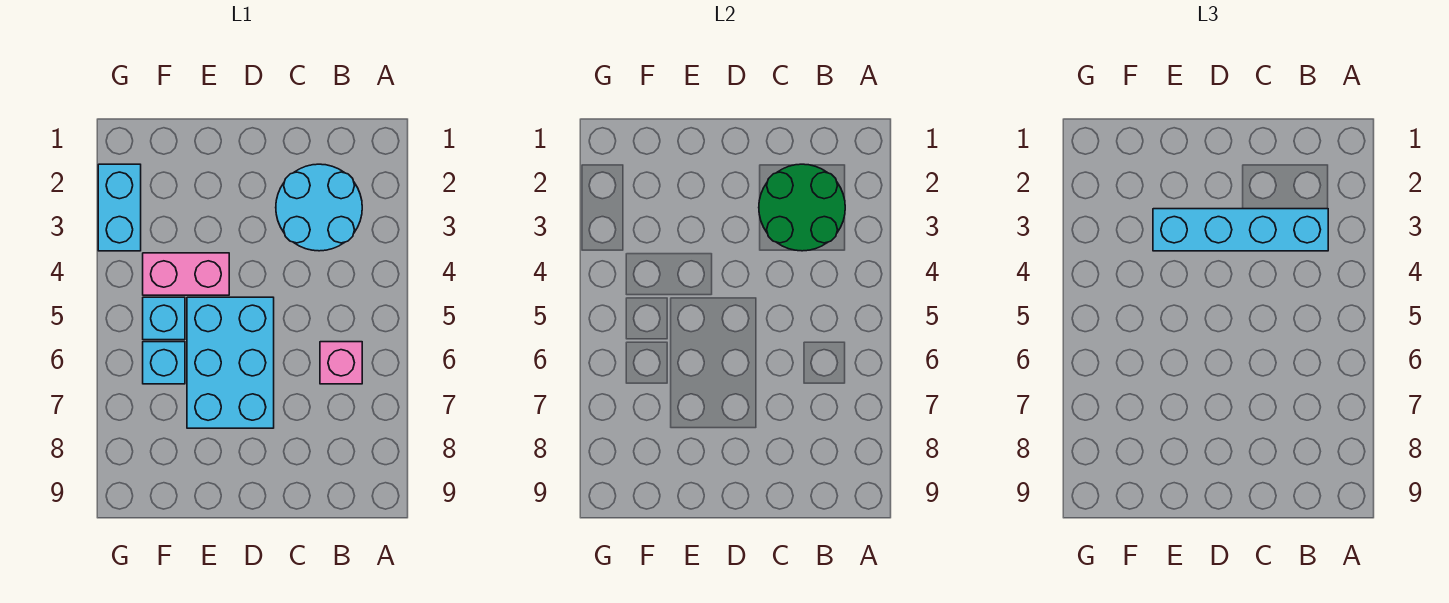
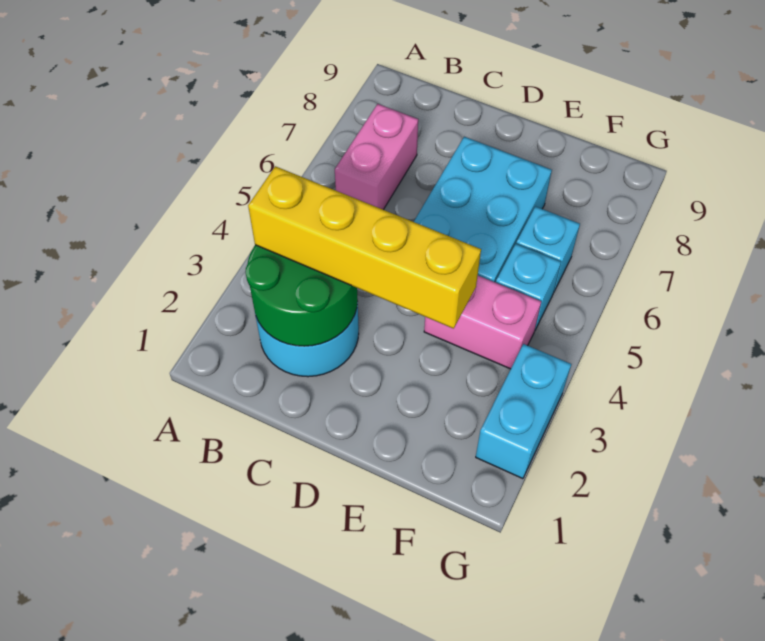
cyan 1x4 brick [1153,209,1328,251] -> yellow 1x4 brick [248,166,481,329]
pink 1x1 brick [320,342,362,384] -> pink 1x2 brick [335,104,418,210]

